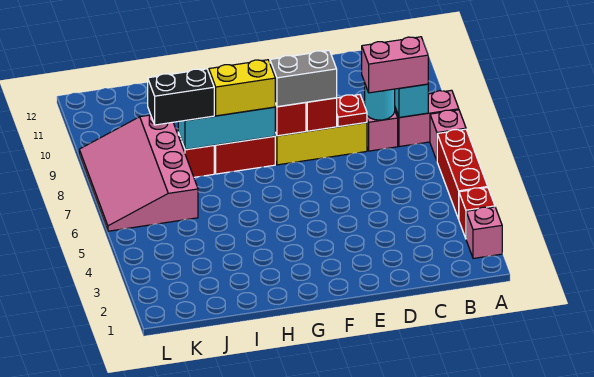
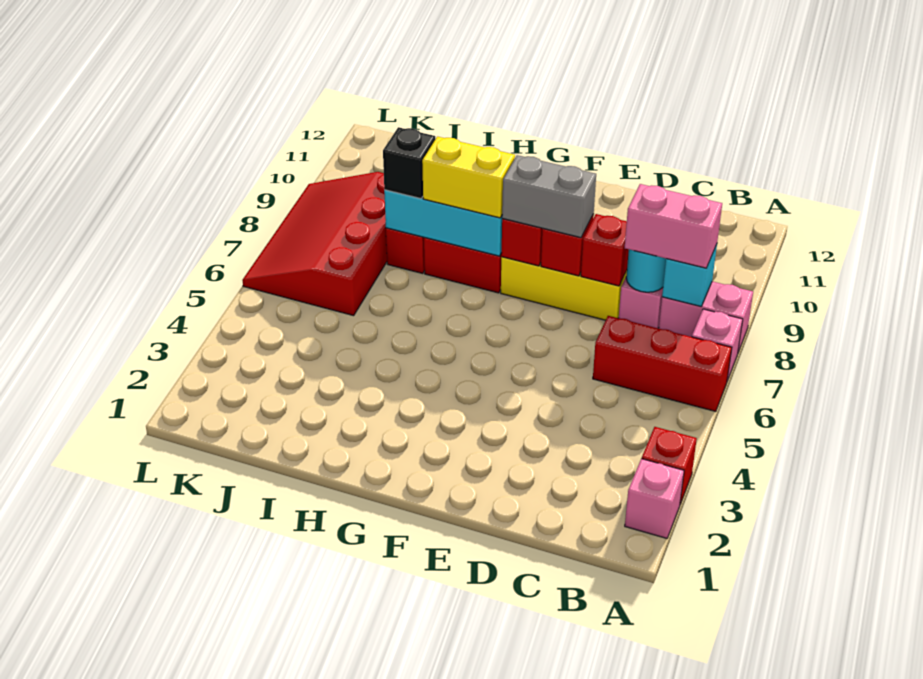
red 1x3 brick [437,129,488,219] -> red 1x3 brick turned to [593,316,732,412]
red 1x1 plate [337,95,367,127] -> red 1x1 brick [581,214,629,286]
black 1x2 brick [148,69,214,125] -> black 1x1 brick [383,127,435,199]
pink 3x4 slope [79,115,198,231] -> red 3x4 slope [242,172,387,316]

